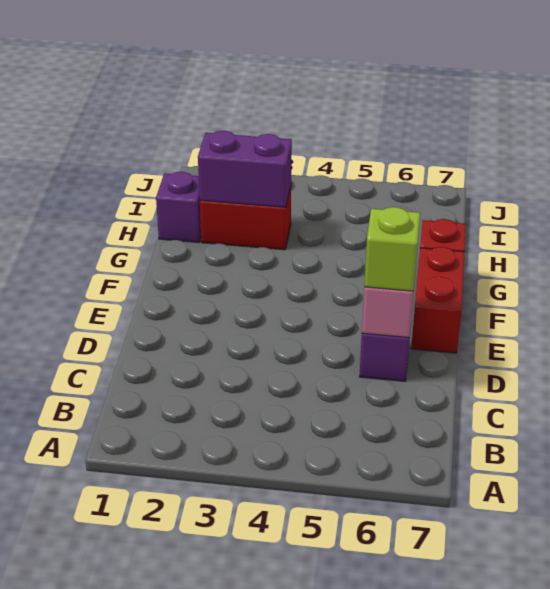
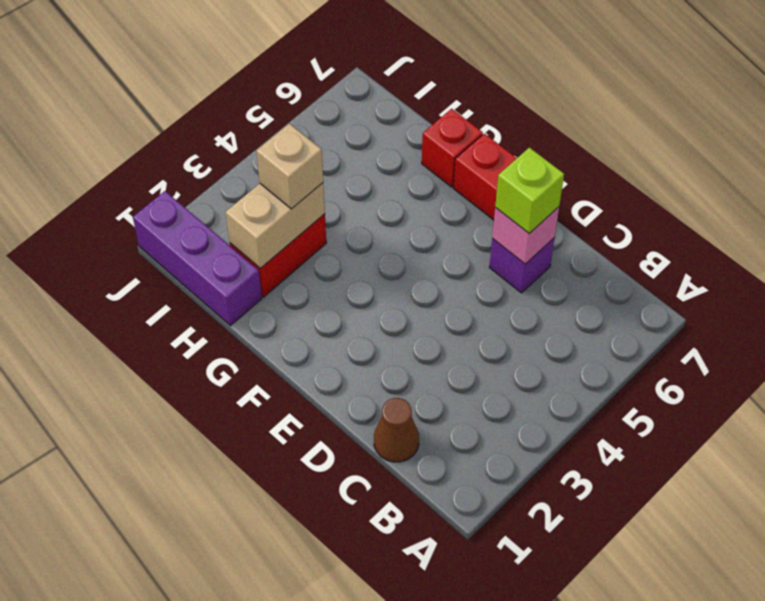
none -> brown 1x1 cone [374,398,419,462]
purple 1x1 brick [156,172,201,242] -> purple 1x3 brick [133,191,262,326]
purple 1x2 brick [198,131,292,207] -> tan 1x2 brick [226,183,325,268]
none -> tan 1x1 brick [256,124,323,209]

